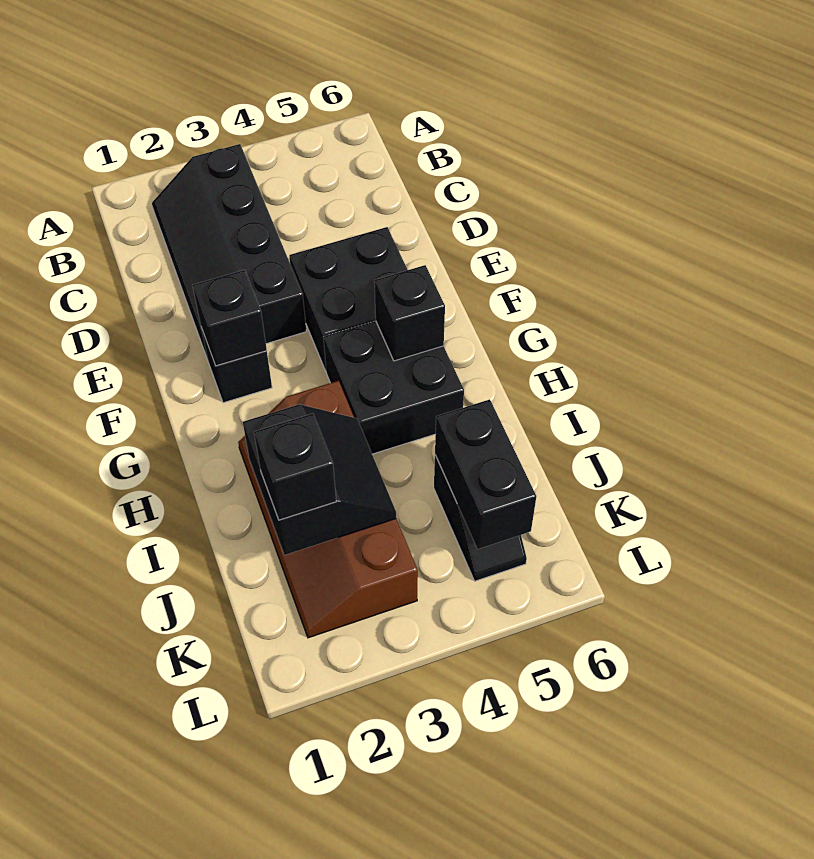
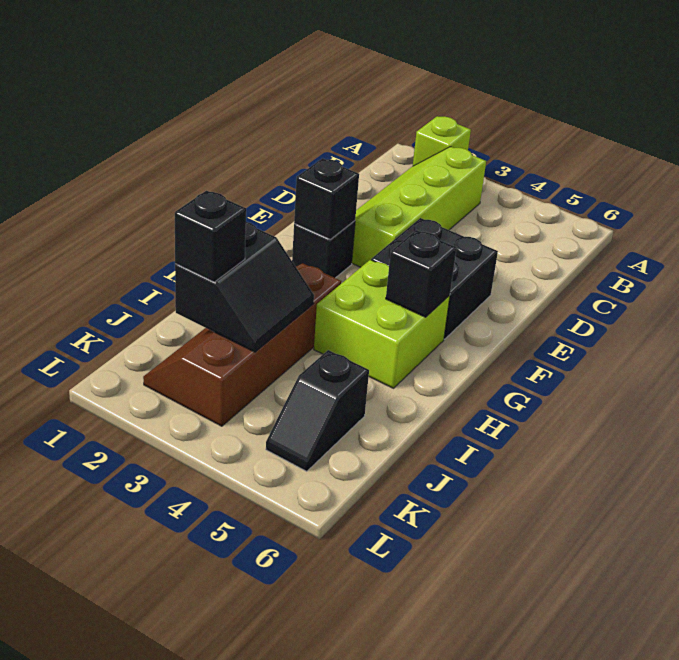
none -> lime 1x1 brick [413,116,471,166]
black 2x4 slope [152,144,306,360] -> lime 2x4 slope [352,147,486,267]
black 2x2 brick [323,321,464,454] -> lime 2x2 brick [314,260,450,388]
black 1x2 brick [435,399,536,549] -> none

